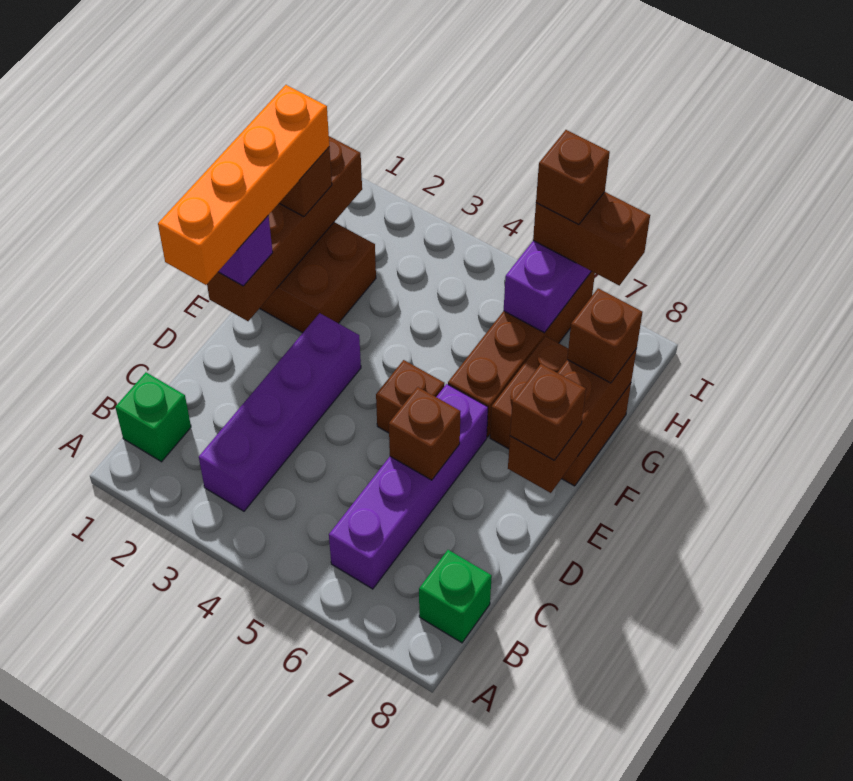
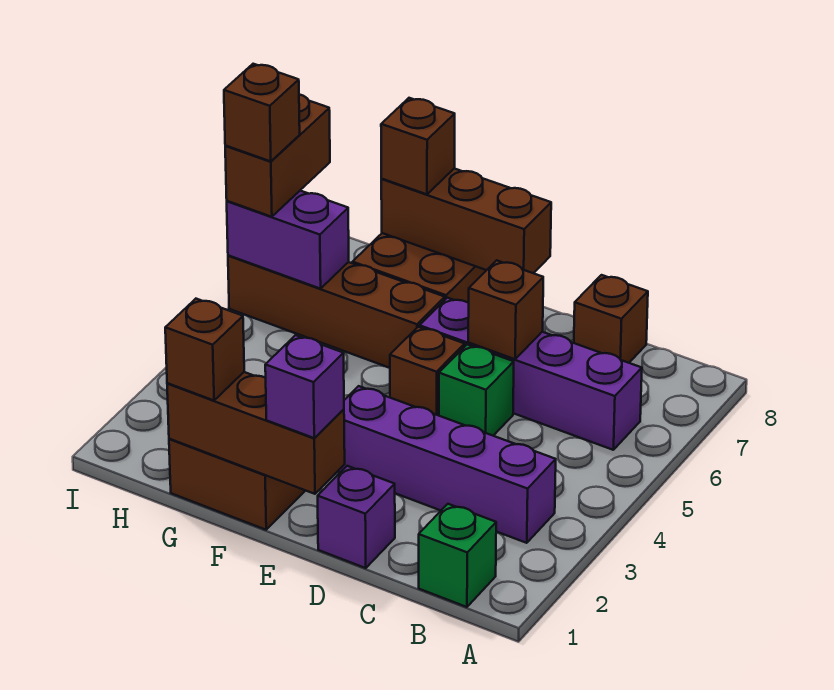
green 1x1 brick [419,550,492,643] -> green 1x1 brick moved to [439,345,514,436]
none -> purple 1x1 brick [318,466,395,568]
orange 1x4 brick [158,85,329,285] -> none
brown 1x4 brick [207,136,362,321] -> brown 1x3 brick [167,372,345,494]
brown 1x1 brick [510,364,586,460] -> brown 1x1 brick moved to [574,275,648,363]

